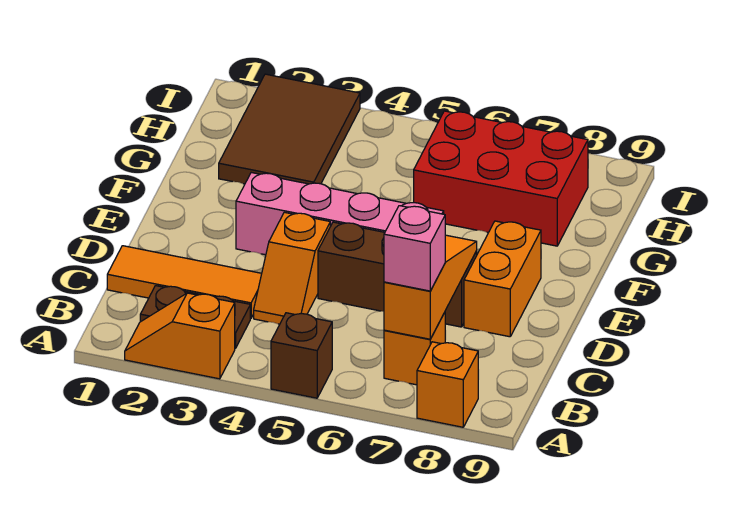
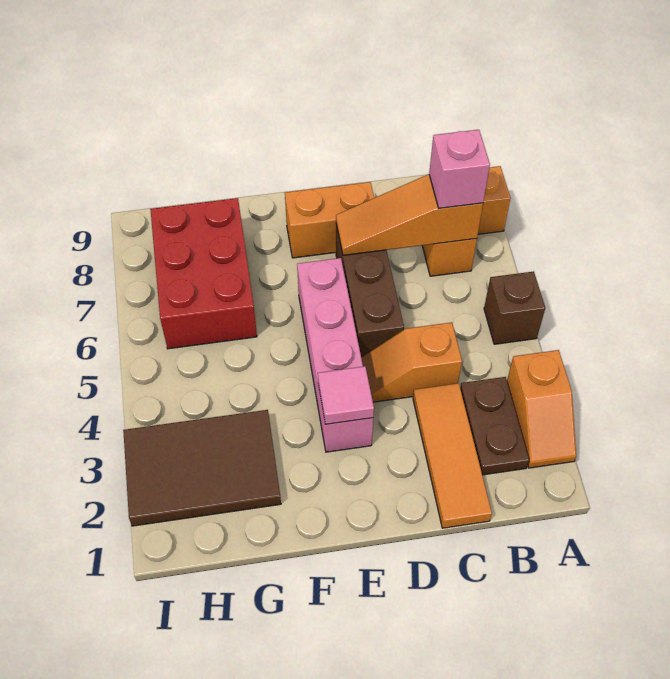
orange 1x2 slope [254,212,330,324] -> orange 1x2 slope turned to [361,322,462,402]
none -> pink 1x1 tile [318,366,374,424]

